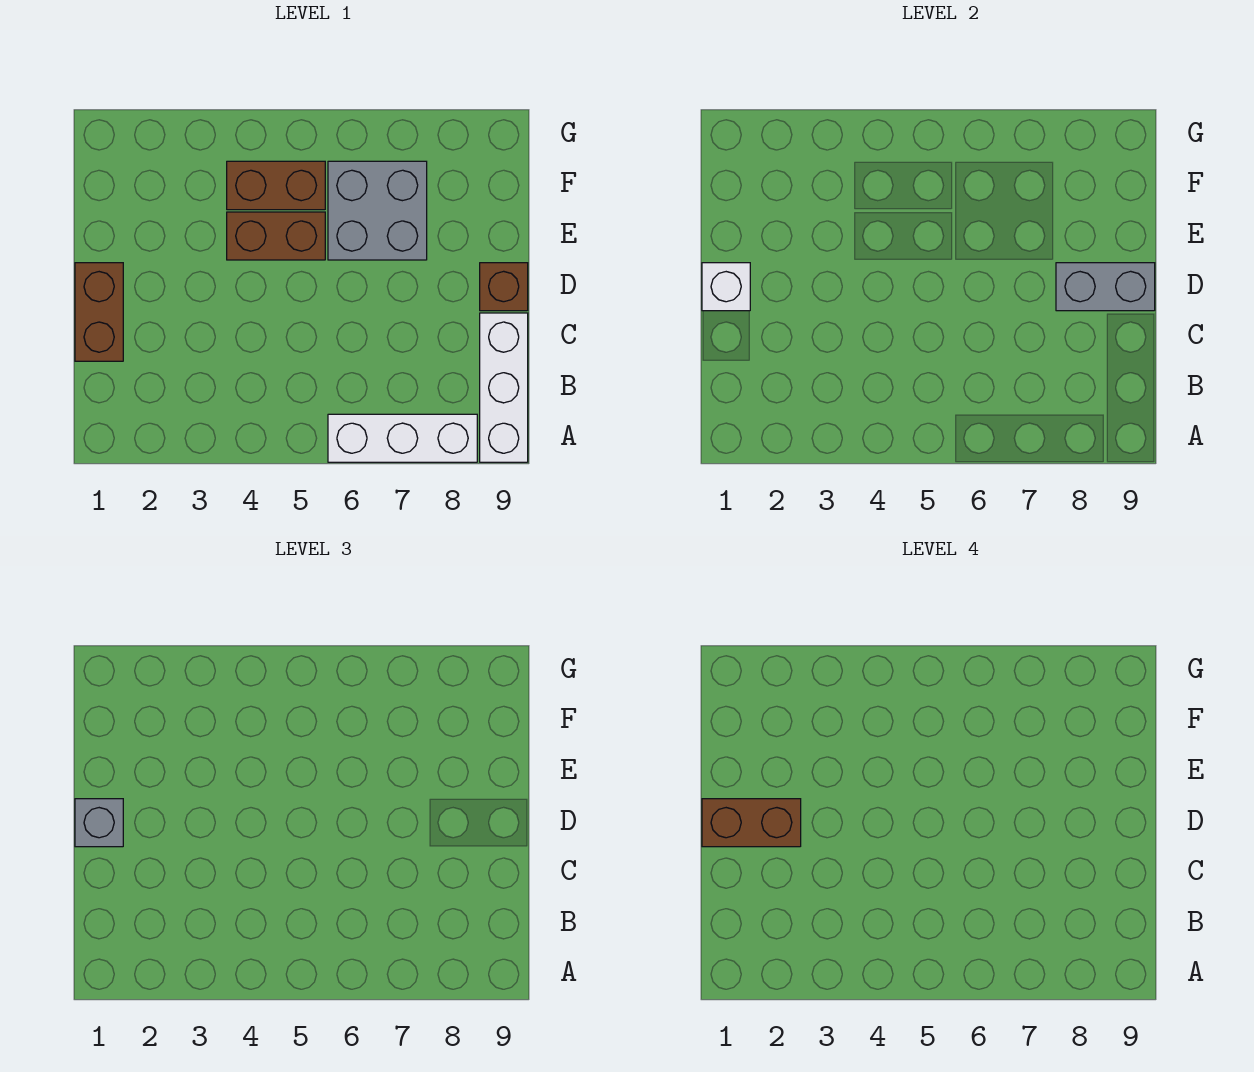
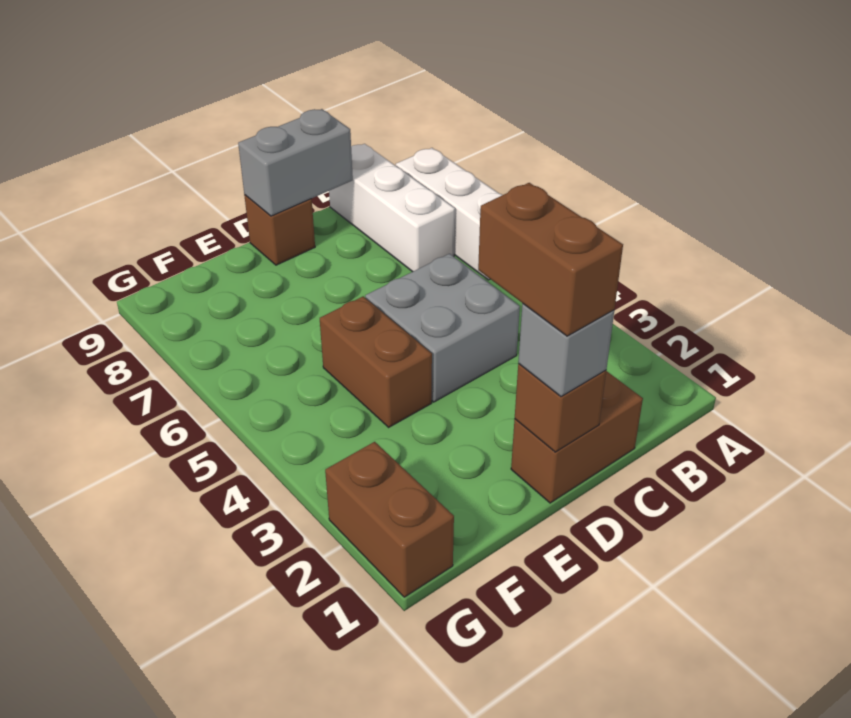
white 1x3 brick [480,313,528,462] -> white 1x3 brick turned to [329,144,455,272]
white 1x1 brick [702,263,750,311] -> brown 1x1 brick [515,364,606,452]
grey 1x2 brick [1056,263,1155,311] -> grey 1x2 brick turned to [238,109,353,216]
grey 2x2 brick [328,161,427,260] -> grey 2x2 brick moved to [365,254,520,402]
brown 1x2 brick [227,161,325,210] -> brown 1x2 brick moved to [325,442,454,597]

